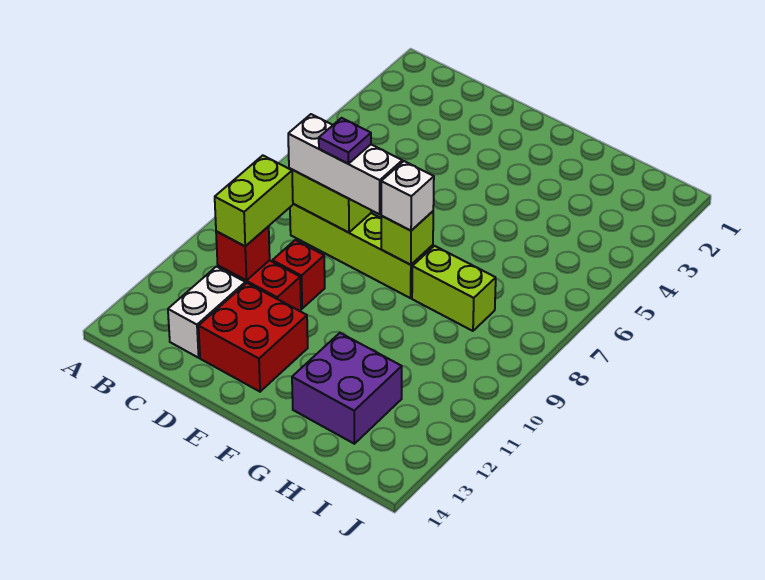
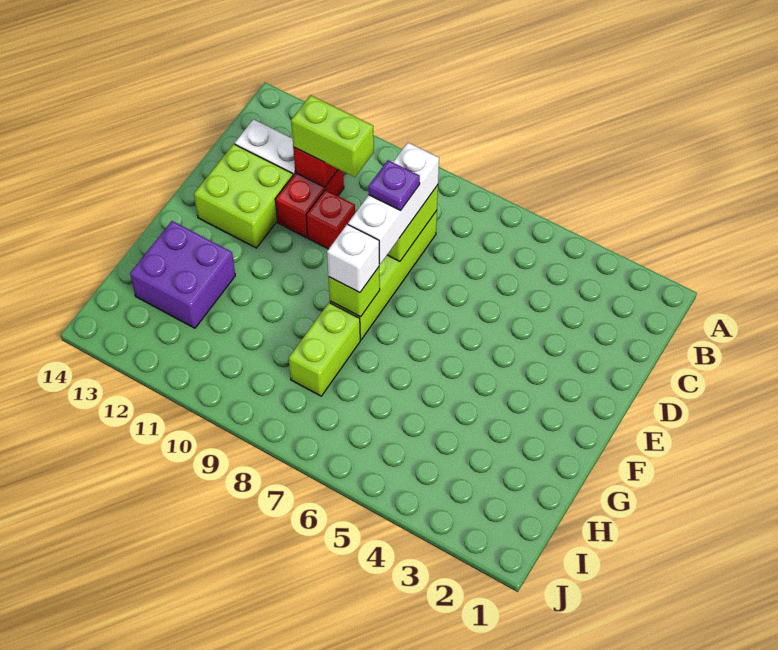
red 2x2 brick [199,283,308,392] -> lime 2x2 brick [194,144,293,248]

